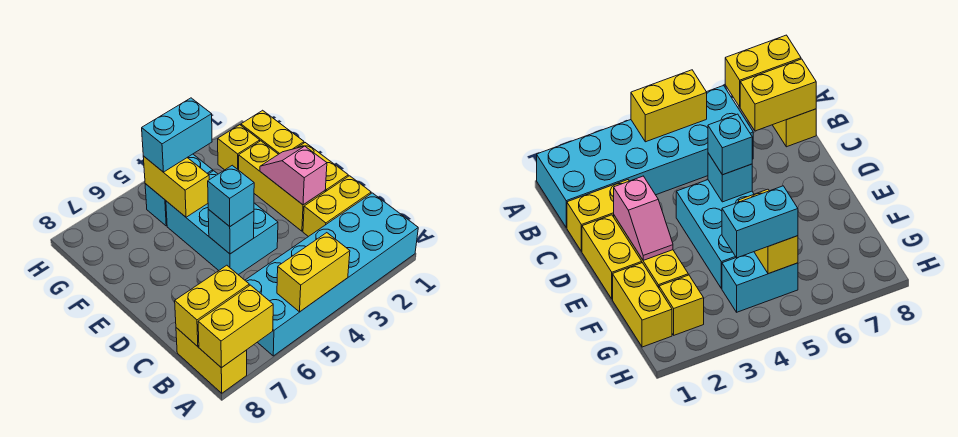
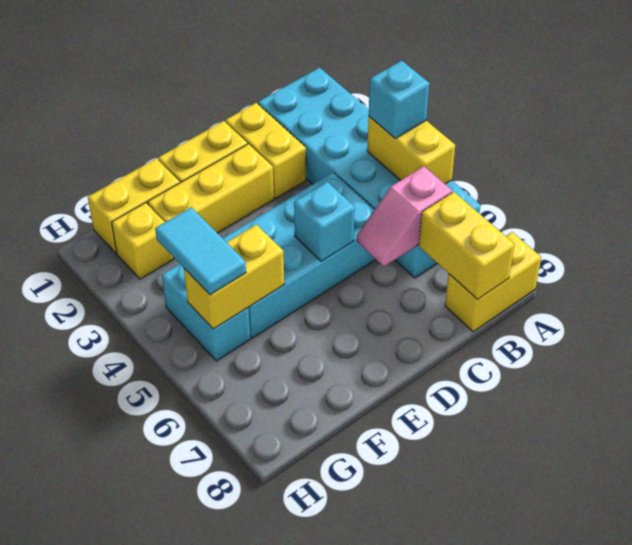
yellow 1x2 brick [198,285,273,368] -> none
pink 1x2 slope [260,146,327,205] -> pink 1x2 slope moved to [357,166,452,266]
cyan 2x3 brick [166,171,278,275] -> cyan 2x4 brick [223,172,376,338]
cyan 1x1 brick [208,165,254,226] -> cyan 1x1 brick moved to [369,60,429,138]
cyan 1x2 brick [142,98,212,172] -> cyan 1x2 tile [155,207,246,295]

